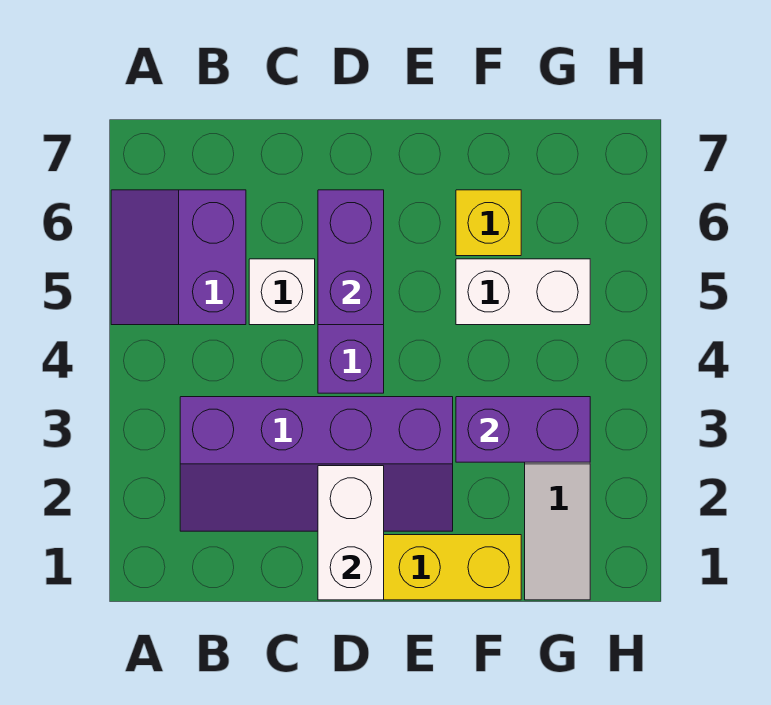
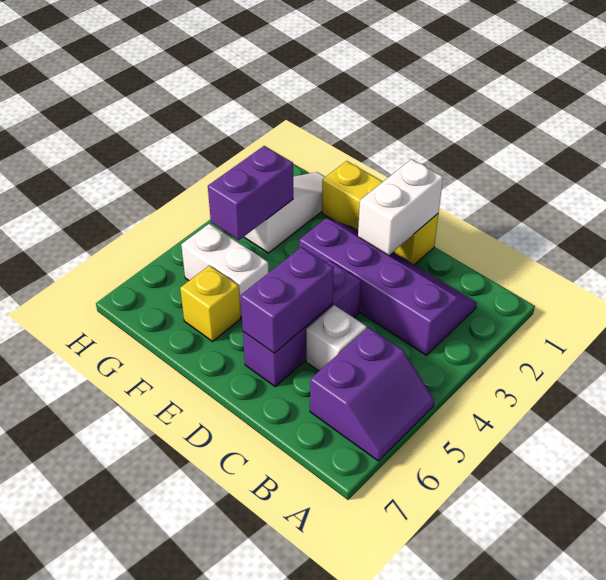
purple 1x2 brick [456,397,590,462] -> purple 1x2 brick turned to [208,146,293,240]

